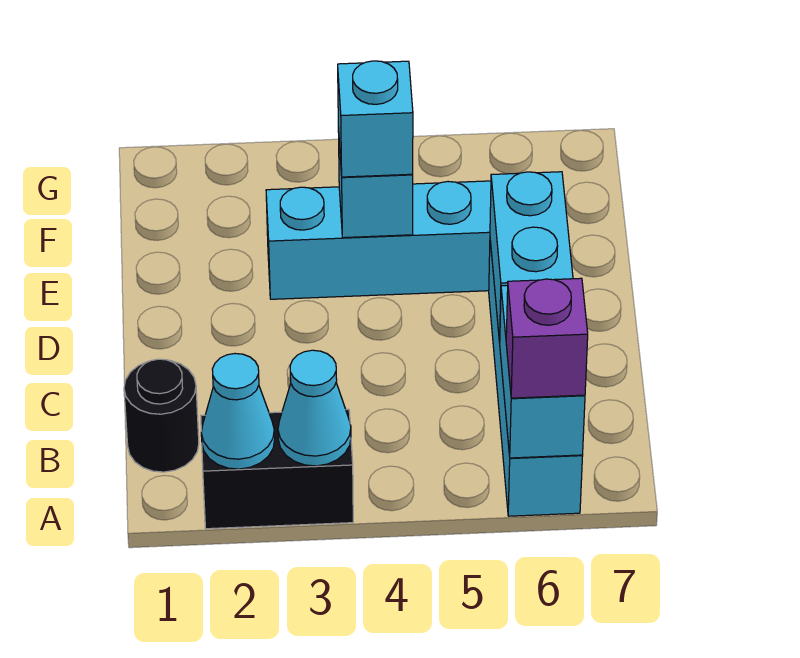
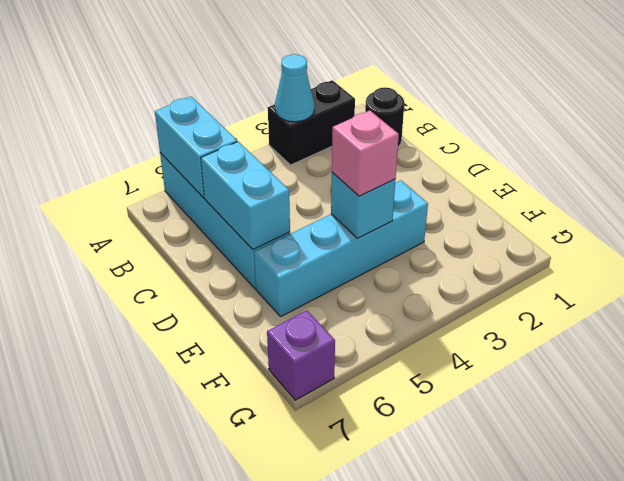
cyan 1x1 cone [201,354,275,469] -> none
purple 1x1 brick [506,278,588,398] -> purple 1x1 brick moved to [267,310,335,400]
cyan 1x1 brick [338,61,413,177] -> pink 1x1 brick [332,110,399,196]

